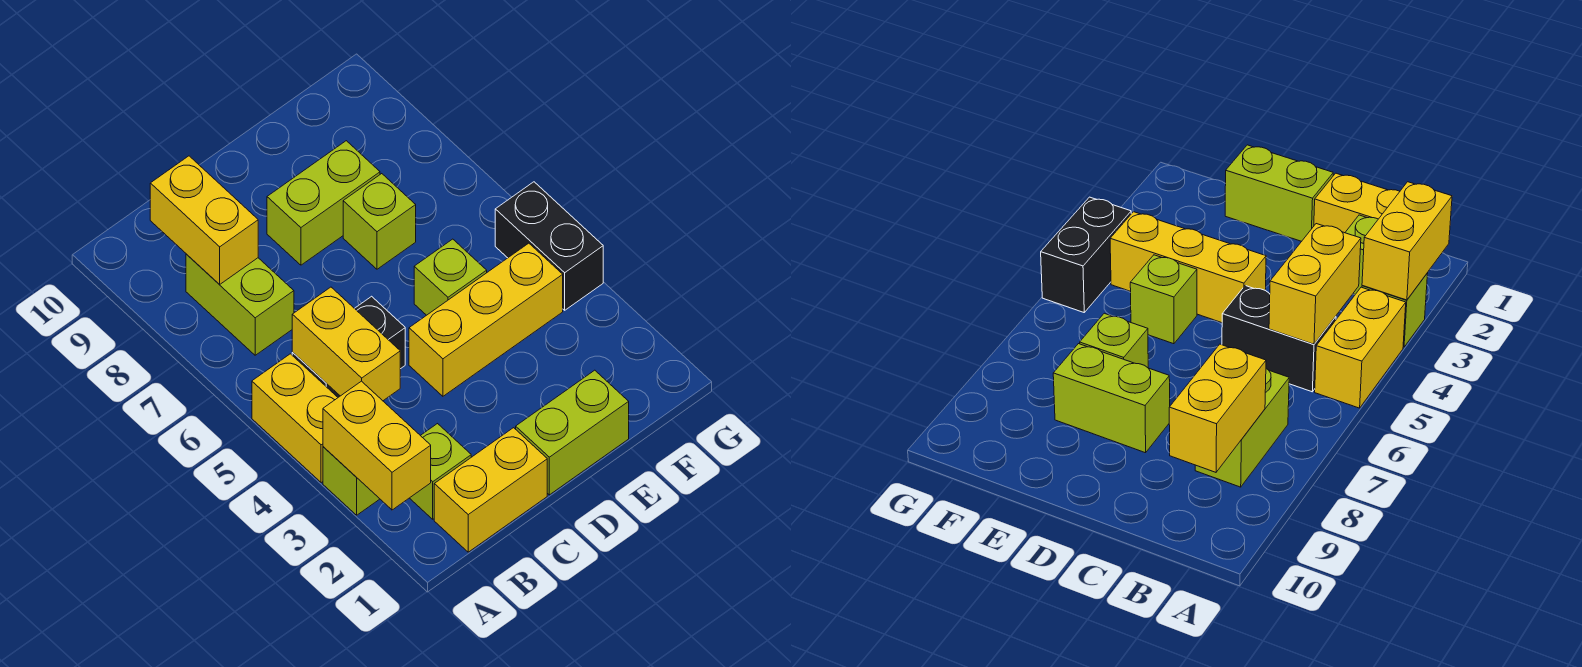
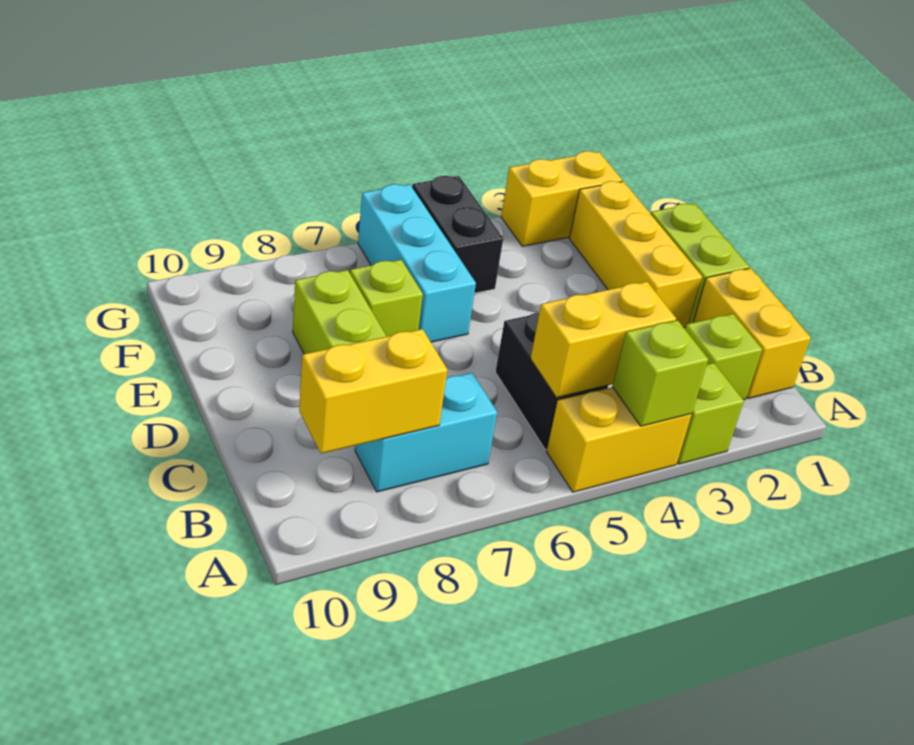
yellow 1x2 brick [323,381,431,510] -> yellow 1x2 brick moved to [501,151,622,246]
lime 1x2 brick [186,254,294,355] -> cyan 1x2 brick [355,373,497,492]
yellow 1x3 brick [409,243,563,396] -> yellow 1x3 brick moved to [570,181,702,327]
lime 1x1 brick [414,239,487,315] -> lime 1x1 brick moved to [612,320,708,426]
none -> cyan 1x3 brick [358,184,476,342]
black 1x2 brick [495,182,603,310] -> black 1x2 brick turned to [412,176,503,293]

